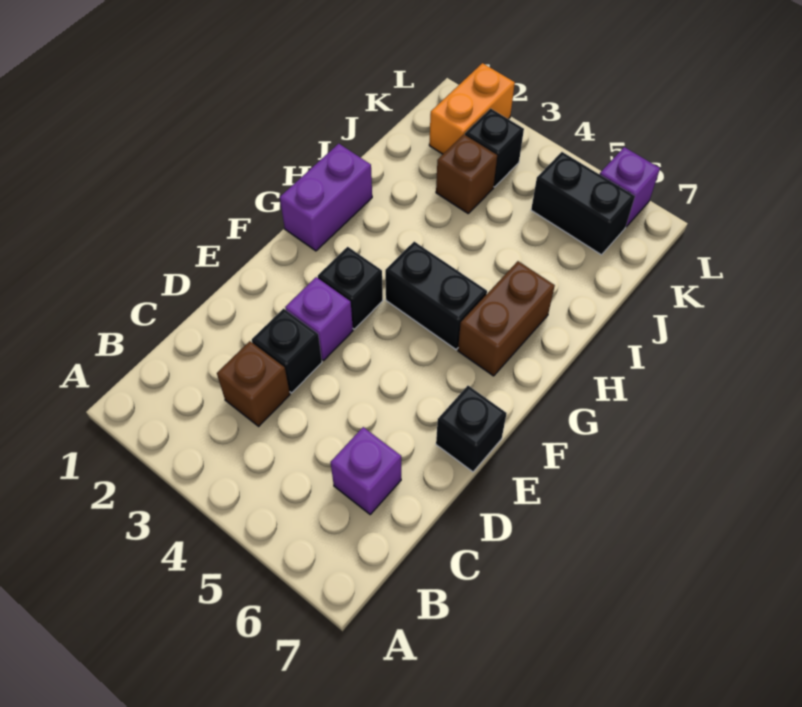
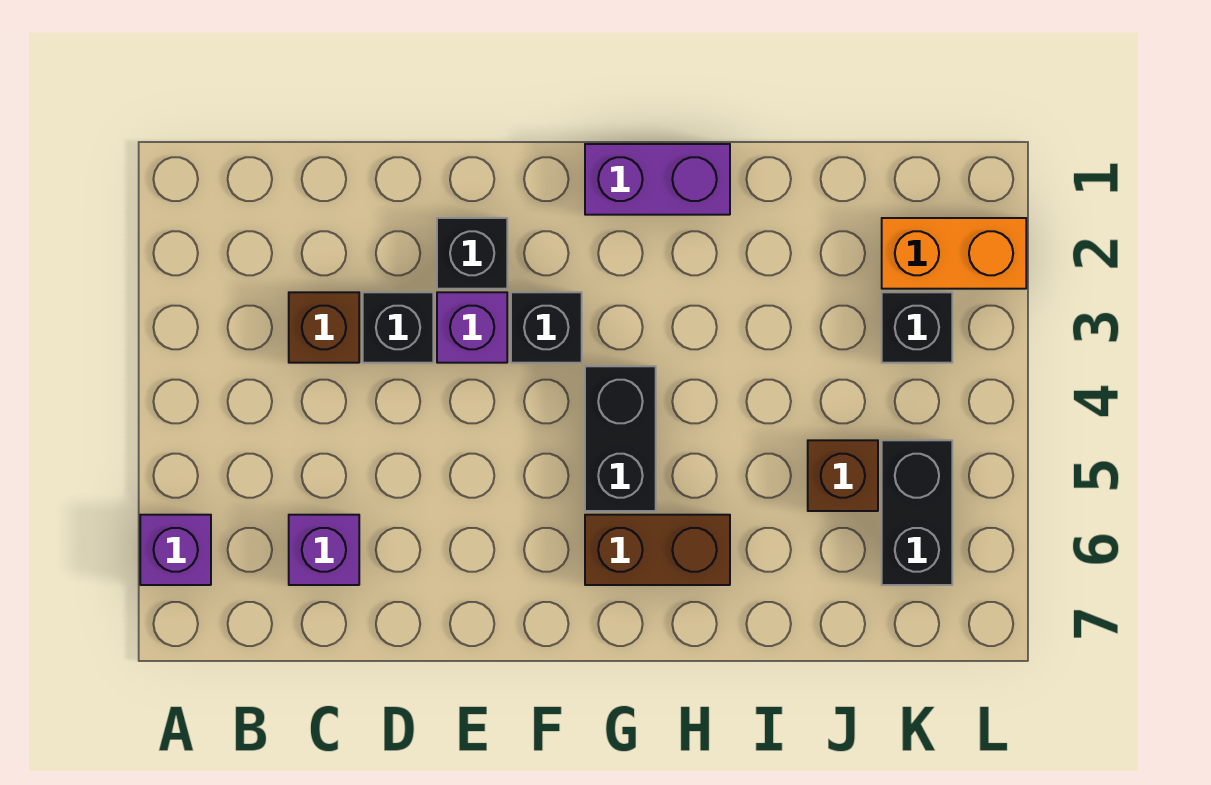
black 1x1 brick [436,386,507,472] -> black 1x1 brick moved to [437,218,507,289]
brown 1x1 brick [436,134,497,213] -> brown 1x1 brick moved to [808,440,878,511]
purple 1x1 brick [600,147,660,227] -> purple 1x1 brick moved to [140,515,211,585]

